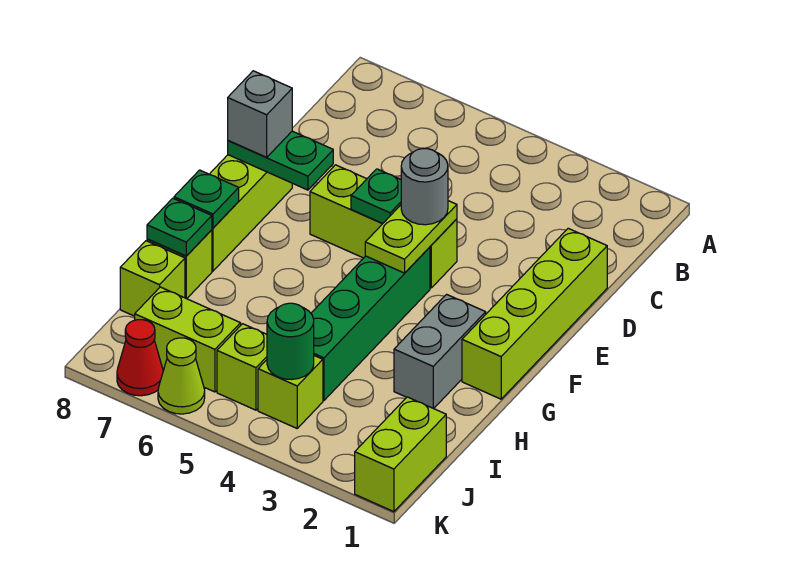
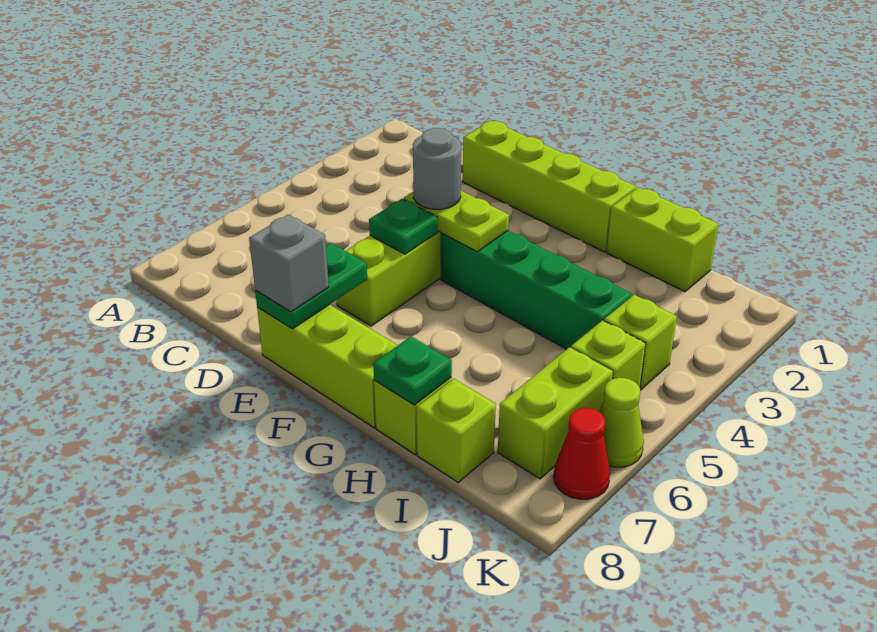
grey 1x2 brick [394,294,486,409] -> none
green 1x1 plate [174,170,239,228] -> none
lime 1x2 brick [355,397,446,512] -> lime 1x2 brick moved to [607,187,718,292]
green 1x1 round brick [267,303,314,379] -> none

